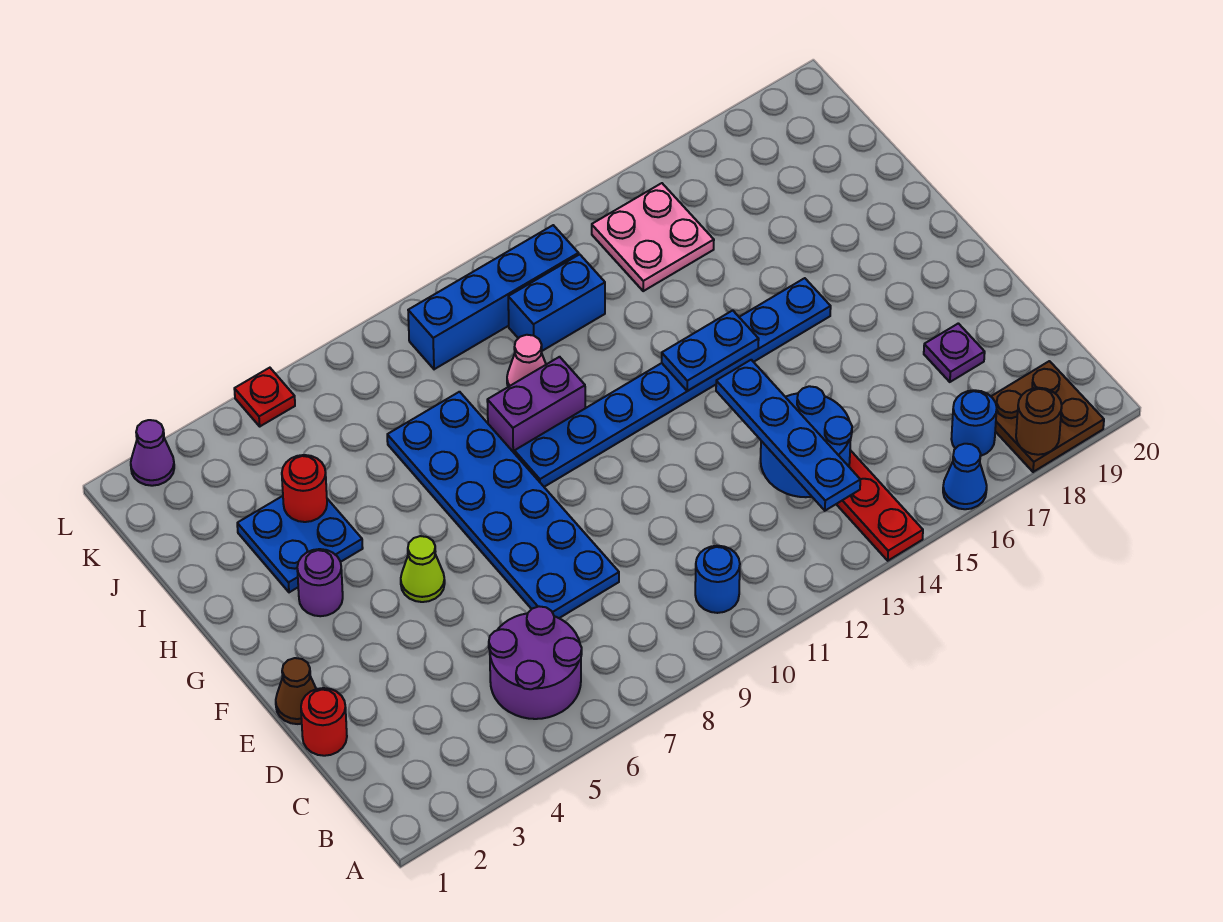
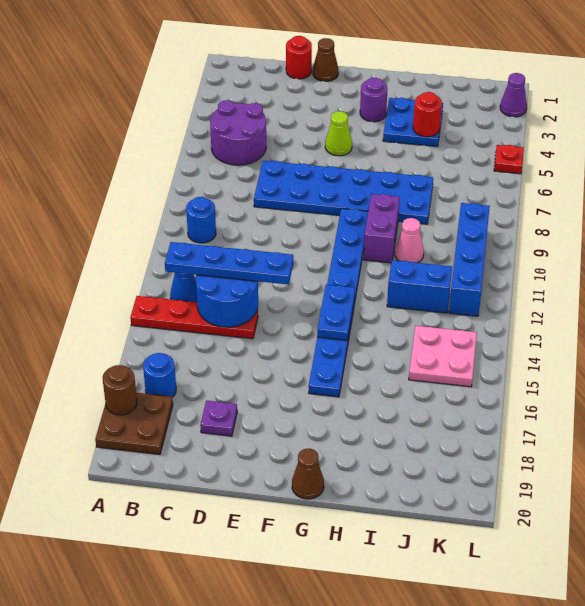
blue 1x1 cone [943,444,987,509] -> blue 1x1 cone moved to [170,273,197,302]
none -> brown 1x1 cone [292,448,324,499]
blue 1x2 brick [508,254,605,351] -> blue 1x2 brick turned to [387,260,452,313]

